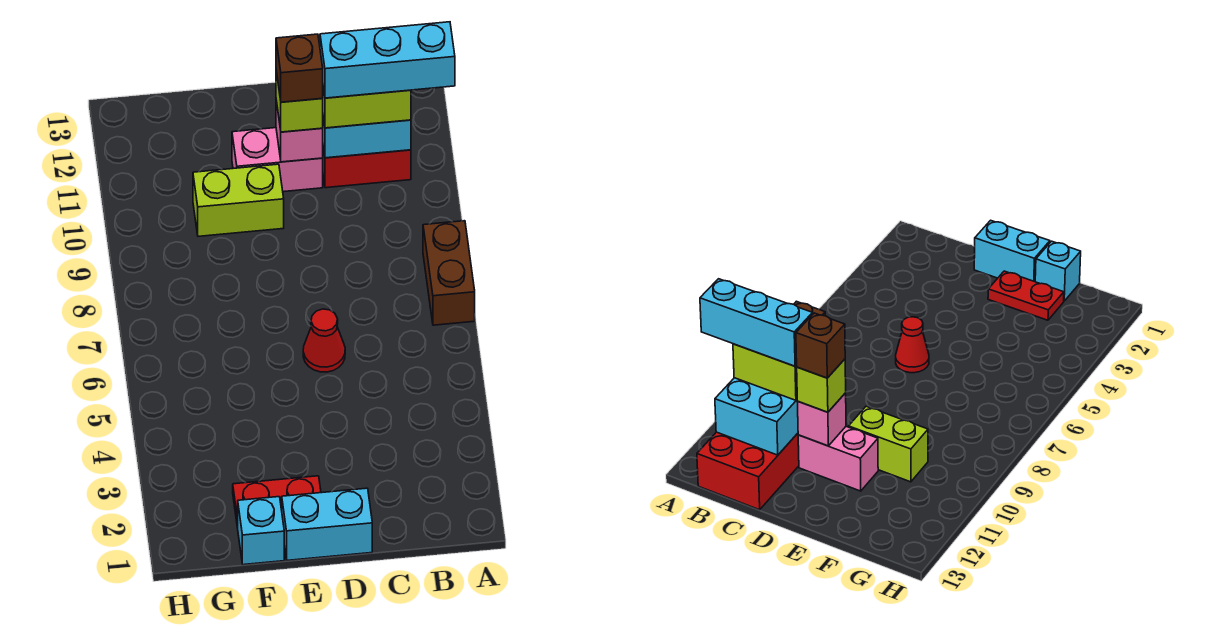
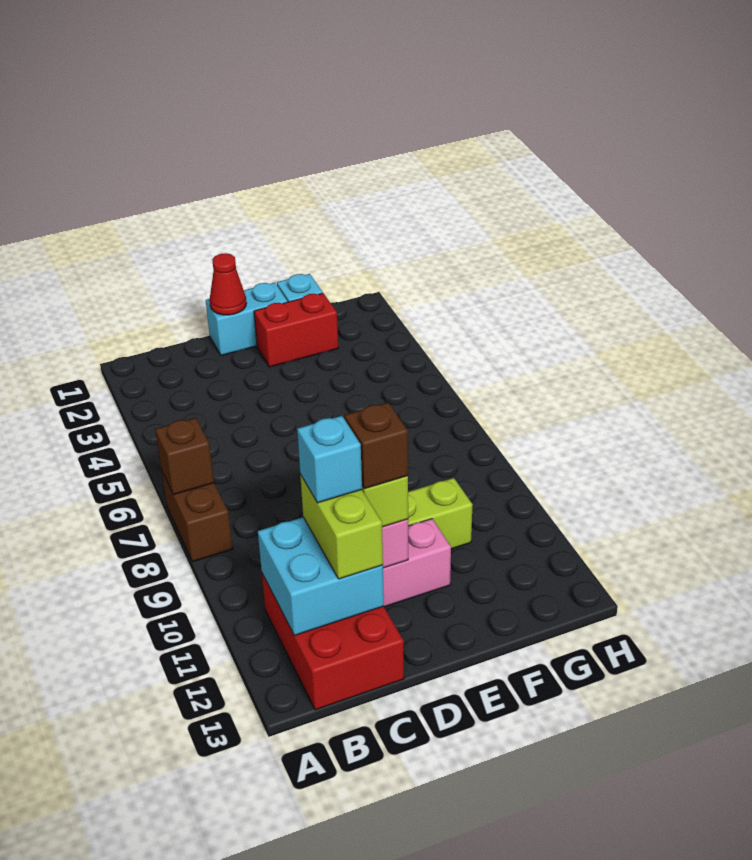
none -> brown 1x1 brick [155,418,214,495]
cyan 1x3 brick [320,22,455,98] -> cyan 1x1 brick [297,416,362,503]
lime 1x2 brick [322,88,411,128] -> lime 1x2 brick turned to [300,475,383,579]
red 1x1 cone [303,309,345,372] -> red 1x1 cone moved to [210,253,247,315]
red 1x2 plate [233,476,321,528] -> red 1x2 brick [254,293,338,367]

